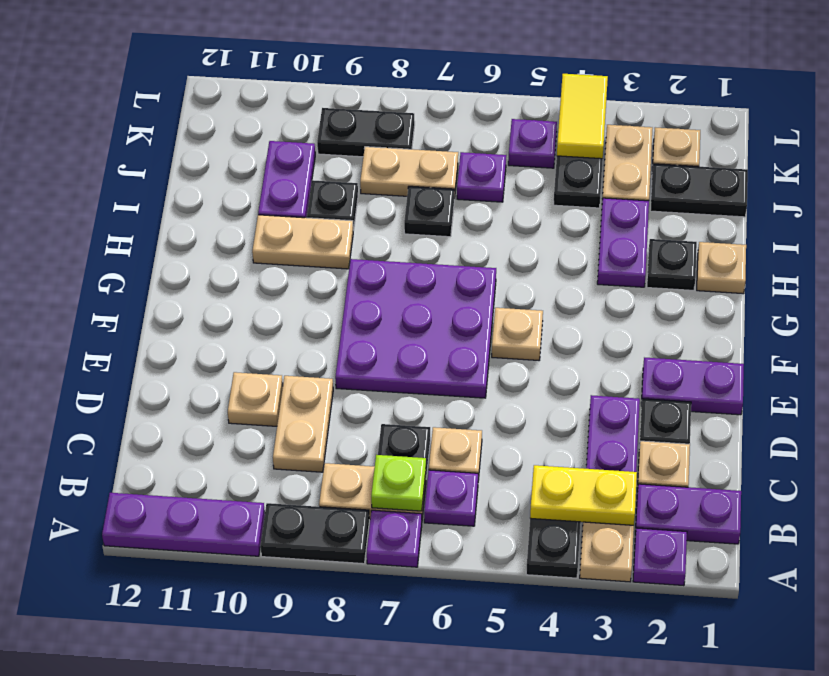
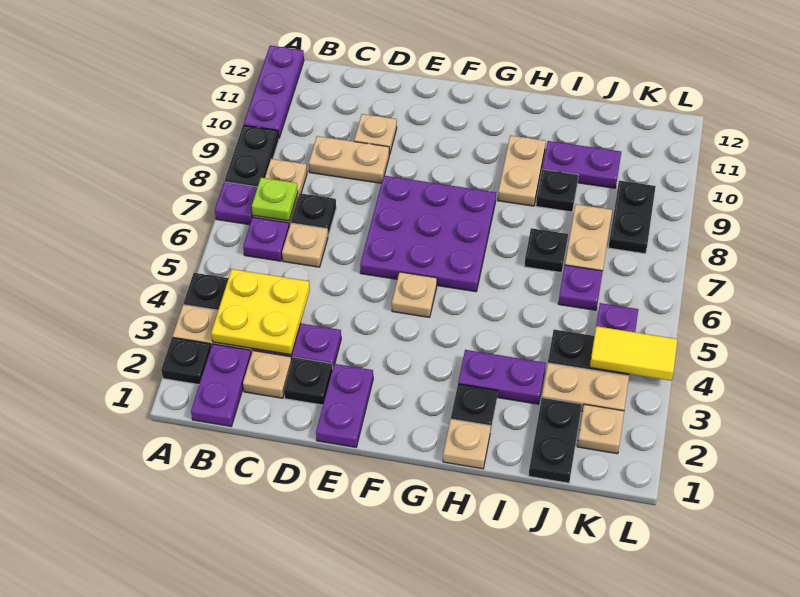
purple 1x1 plate [633,528,687,586] -> black 1x1 plate [161,337,211,384]
yellow 1x2 plate [530,465,637,525] -> yellow 2x2 plate [211,269,310,355]

